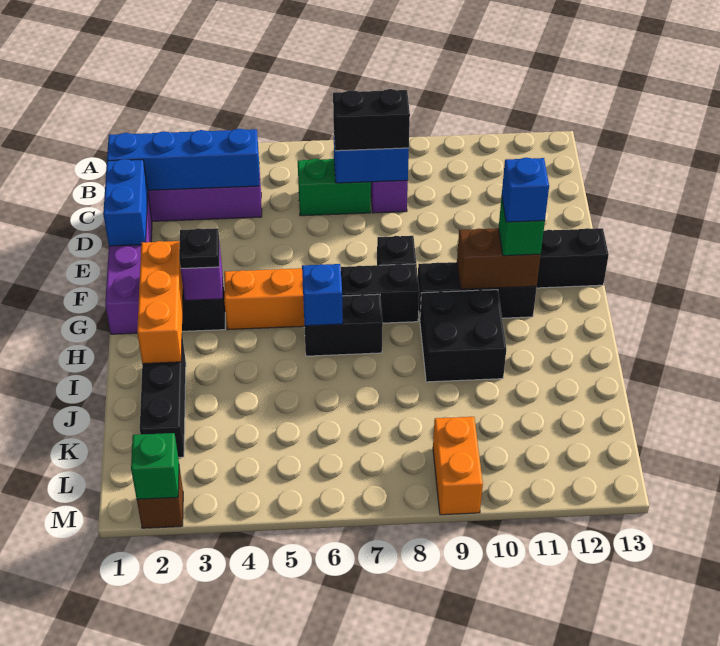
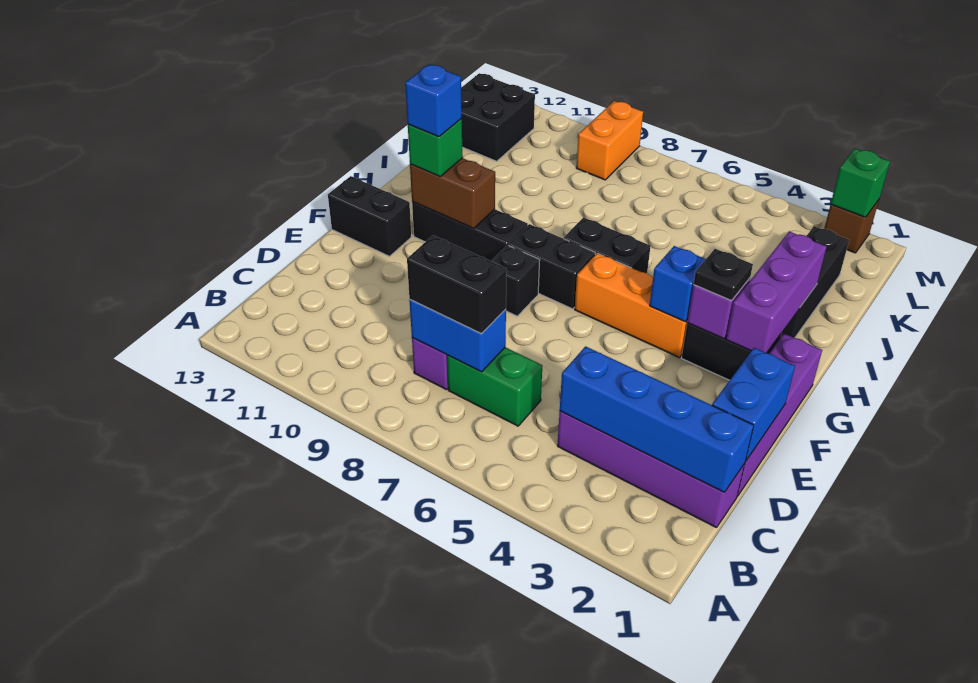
orange 1x3 brick [137,241,183,364] -> purple 1x3 brick [726,232,827,353]
blue 1x1 brick [302,264,343,326] -> blue 1x1 brick moved to [650,246,706,322]
black 2x2 brick [420,290,506,382] -> black 2x2 brick moved to [461,73,535,161]

